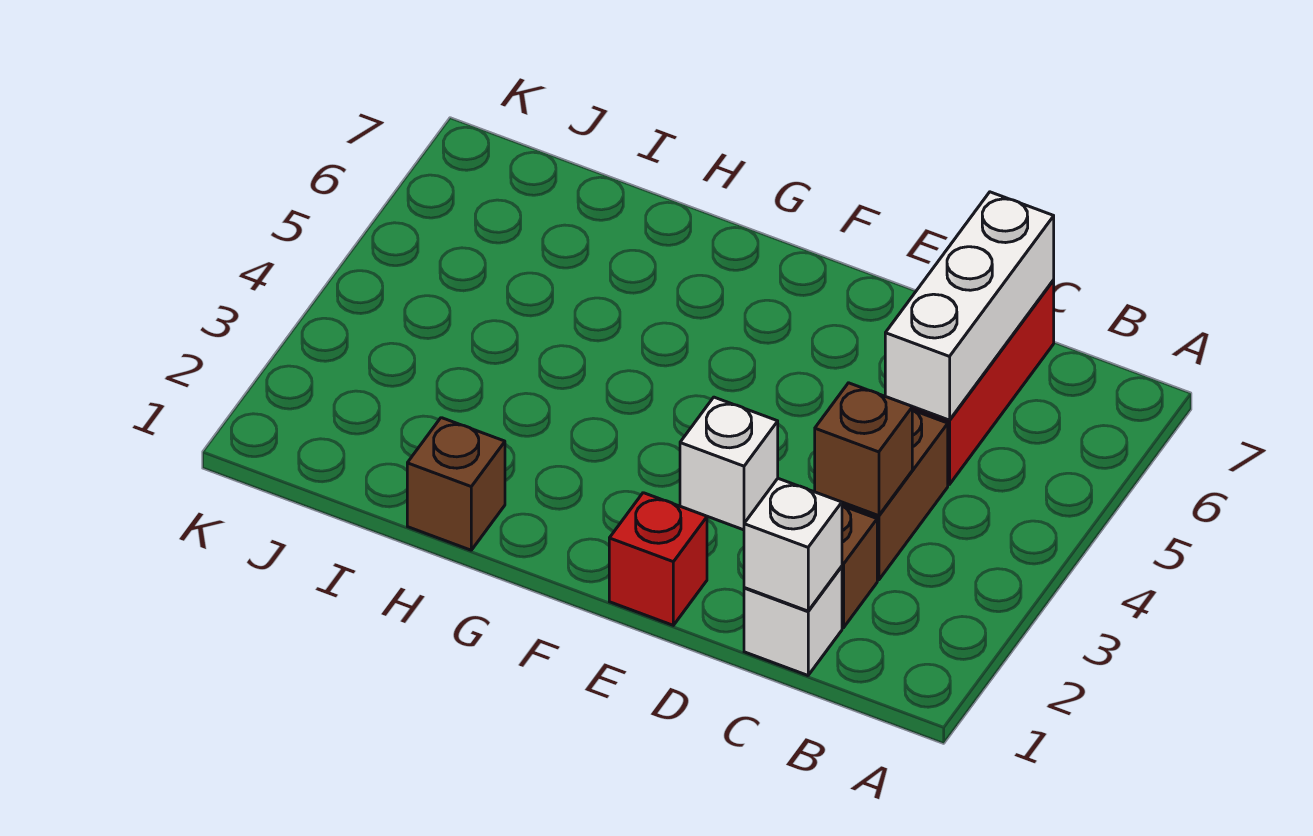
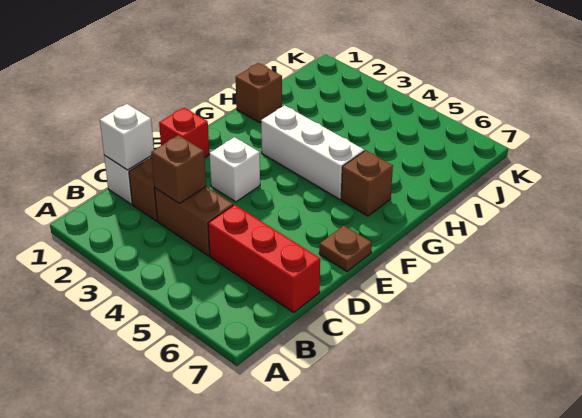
white 1x3 brick [885,192,1054,420] -> white 1x3 brick moved to [261,105,364,199]
none -> brown 1x1 plate [319,226,372,271]
none -> brown 1x1 brick [341,150,393,216]

